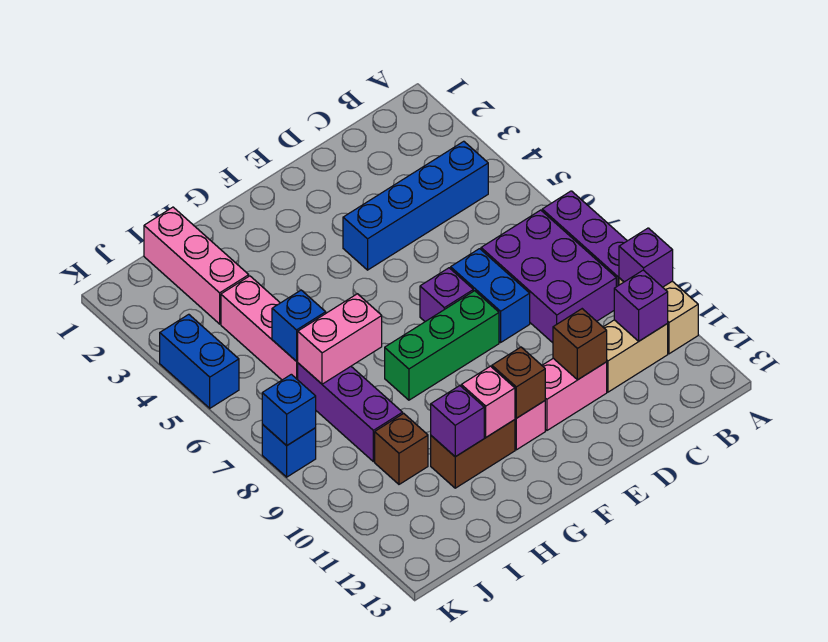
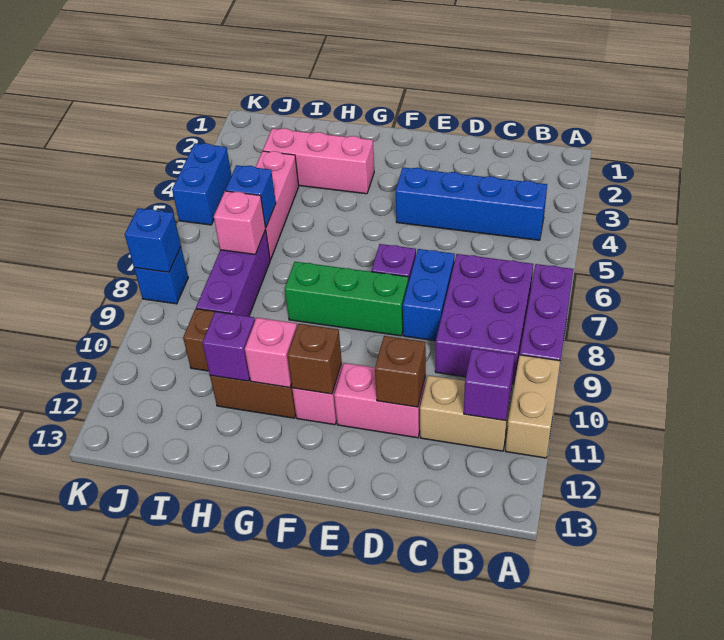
purple 1x1 brick [619,228,673,287] -> none
pink 1x2 brick [298,294,382,384] -> pink 1x1 brick [214,191,266,254]
pink 1x3 brick [144,207,249,324] -> pink 1x3 brick turned to [263,128,374,194]

